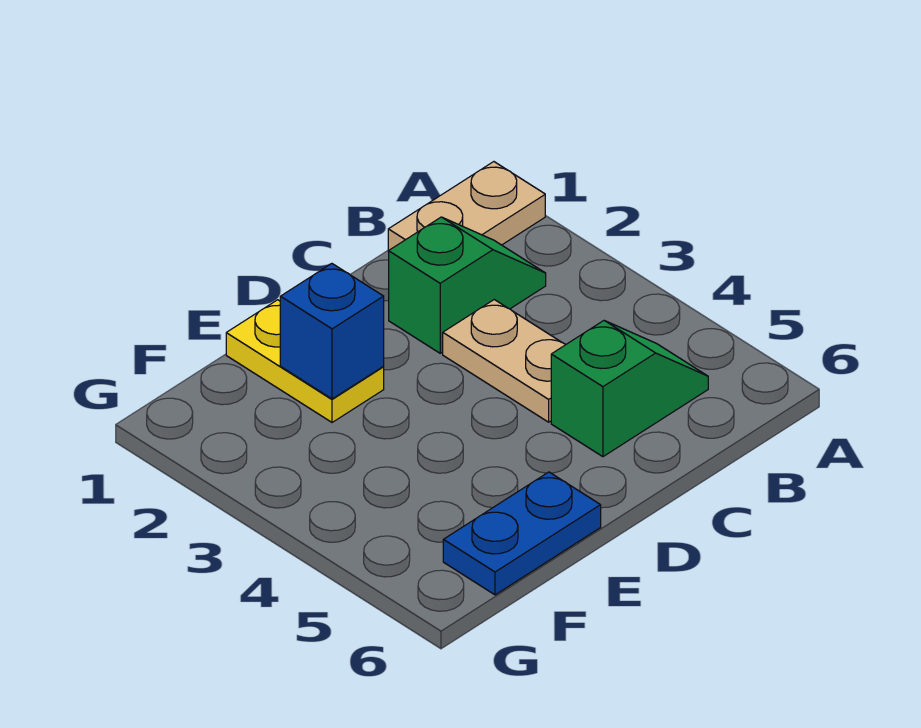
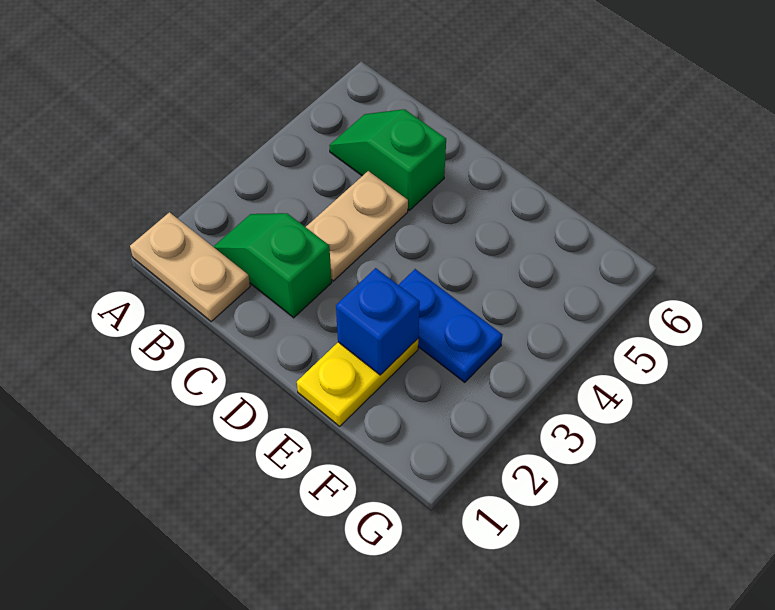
blue 1x2 plate [443,472,601,595] -> blue 1x2 plate moved to [399,269,503,382]

